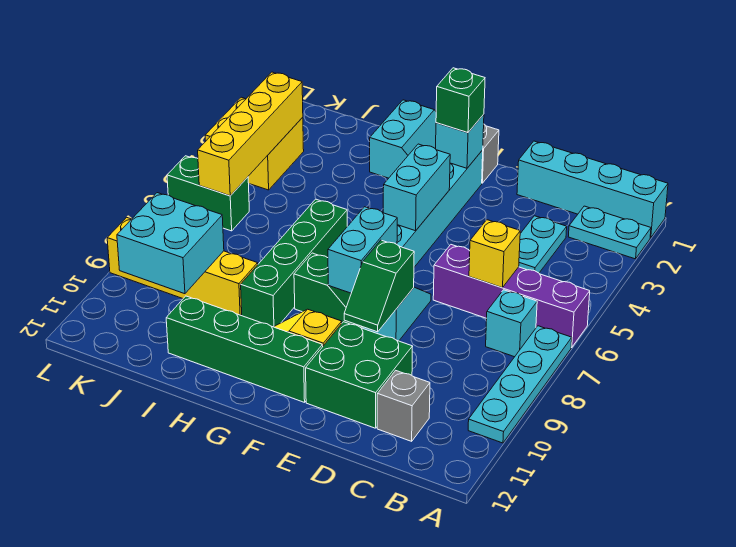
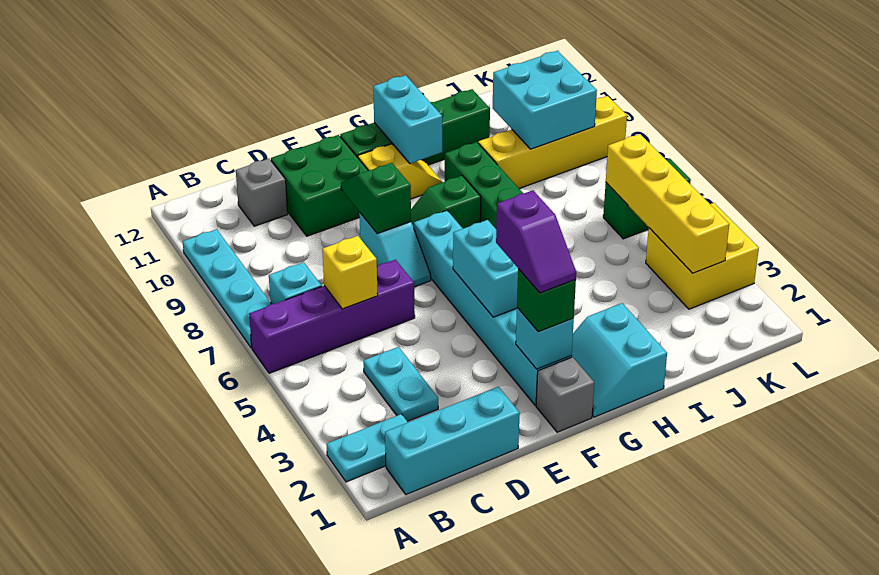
cyan 1x4 brick [517,141,668,238] -> cyan 1x3 brick [385,387,520,495]
none -> purple 1x2 slope [496,190,576,293]
cyan 1x2 brick [328,207,397,293] -> cyan 1x2 brick moved to [373,75,442,163]

